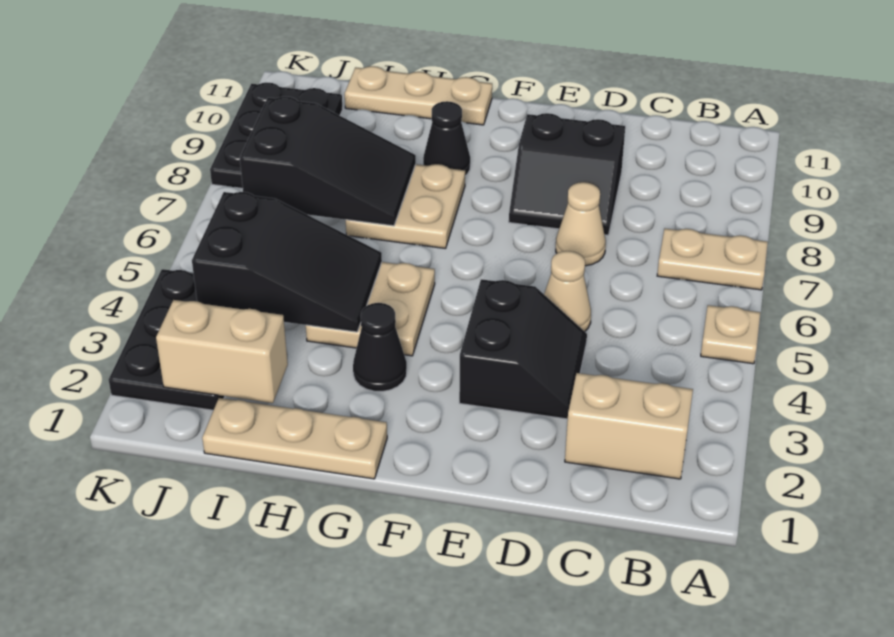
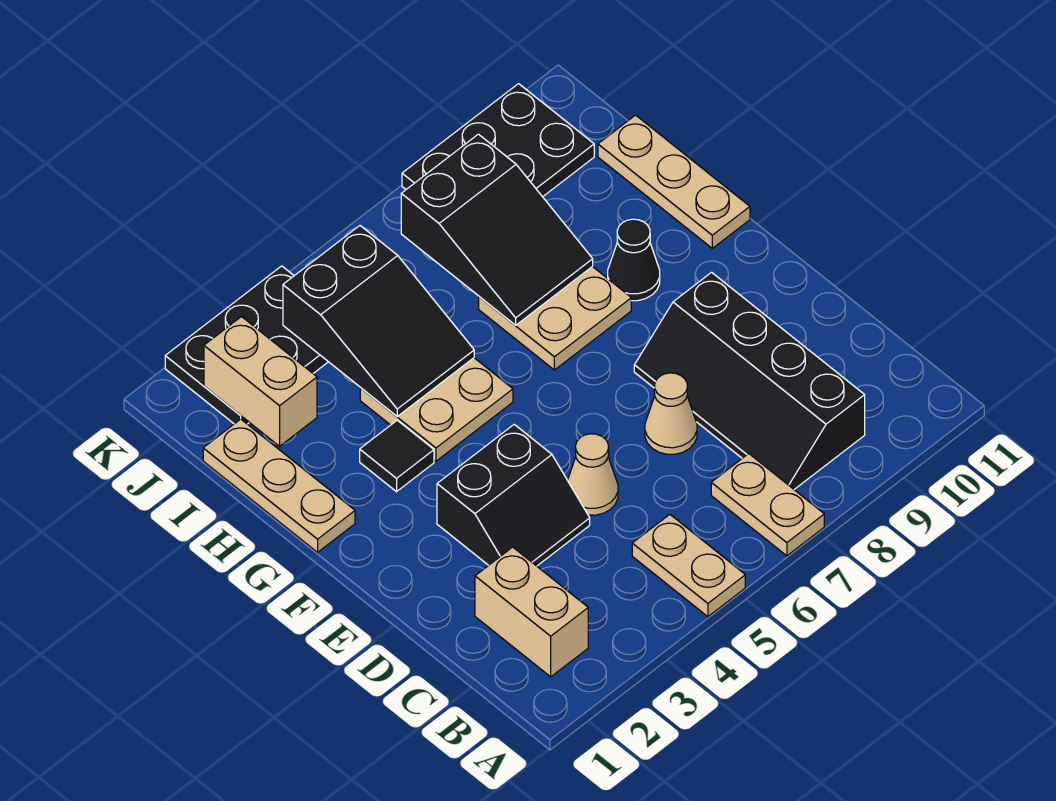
tan 1x1 plate [701,305,760,364] -> tan 1x2 plate [632,514,745,617]
black 2x2 slope [509,113,625,235] -> black 2x4 slope [634,272,865,489]
black 1x1 cone [353,303,407,391] -> black 1x1 tile [360,420,434,492]

